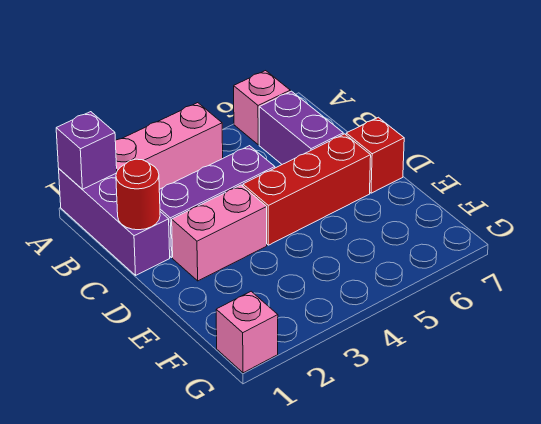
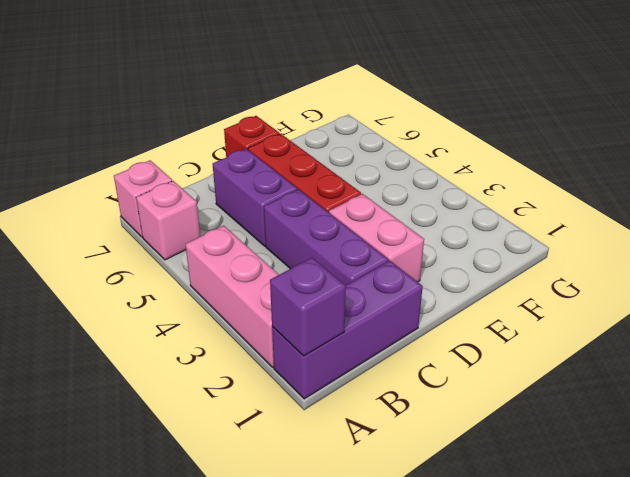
purple 1x2 brick [259,91,343,164] -> purple 1x2 brick turned to [213,149,297,246]
red 1x1 round brick [116,159,160,230] -> none
pink 1x1 brick [216,291,278,373] -> pink 1x1 brick moved to [114,160,172,237]

